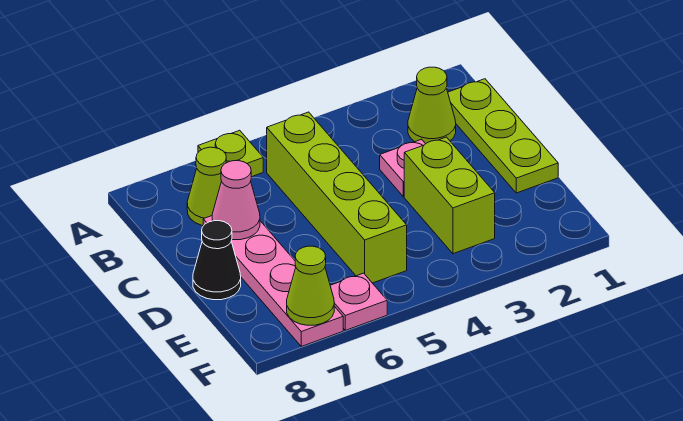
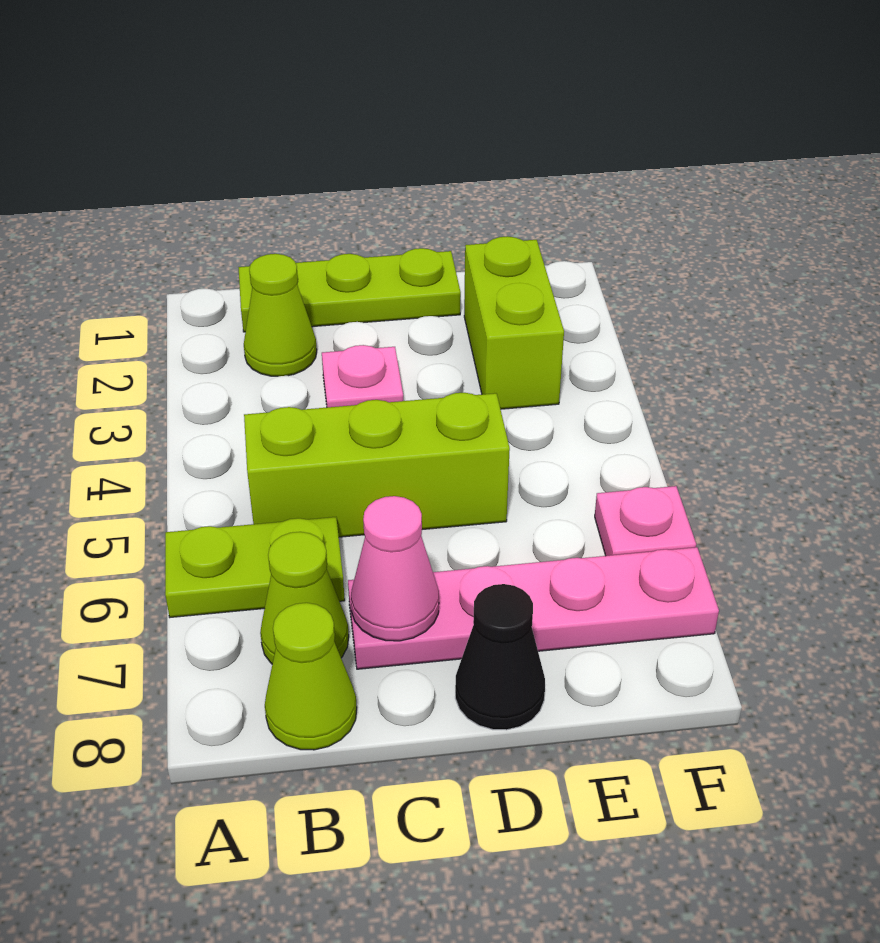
lime 1x1 plate [198,130,263,177] -> lime 1x2 plate [165,517,345,617]
lime 1x4 brick [267,112,407,283] -> lime 1x3 brick [244,393,510,537]
lime 1x2 brick [404,137,495,254] -> lime 1x2 brick turned to [464,236,564,409]
lime 1x1 cone [287,246,334,325] -> lime 1x1 cone moved to [265,603,357,750]

